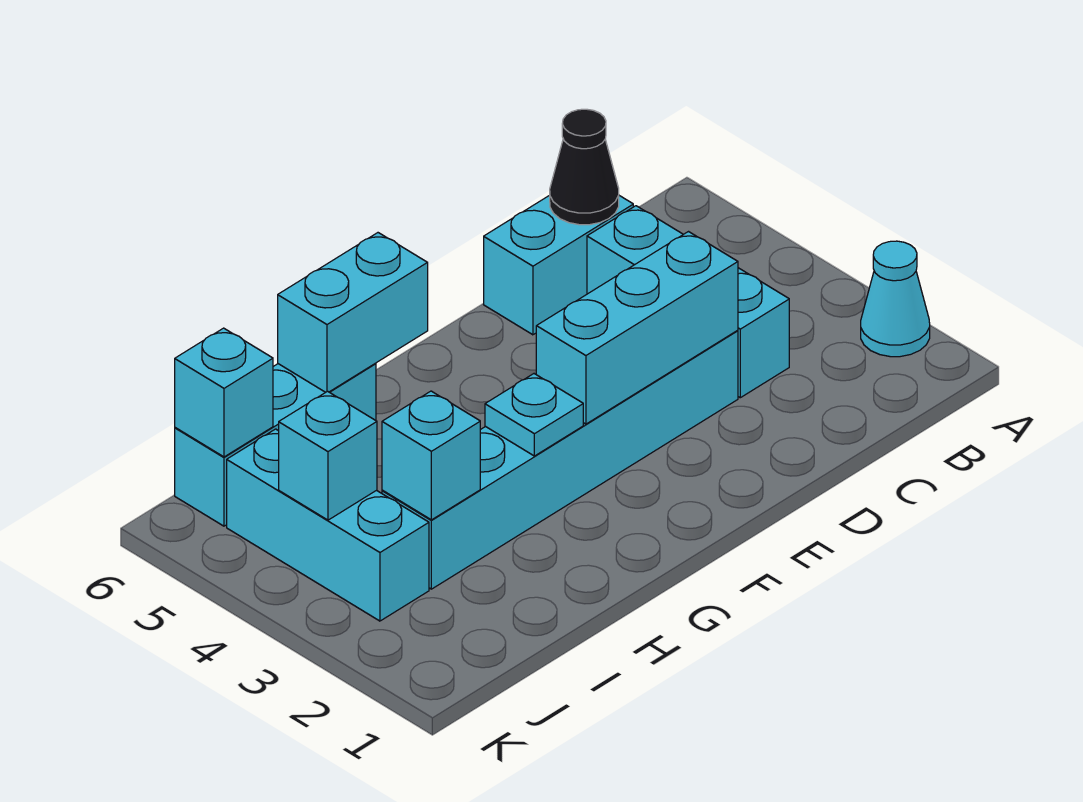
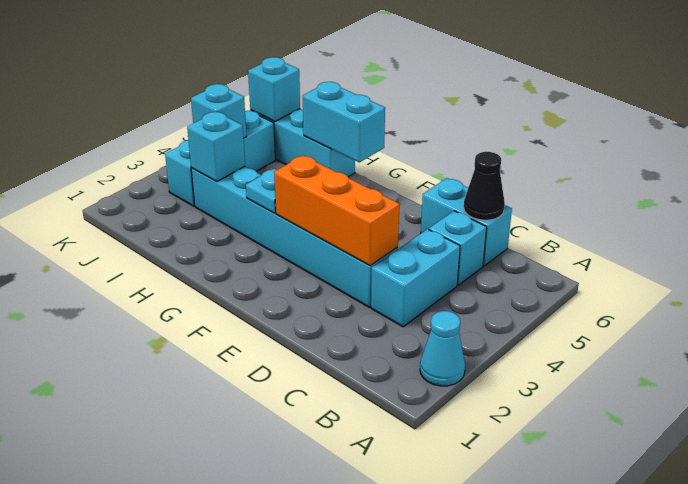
cyan 1x3 brick [536,232,738,424] -> orange 1x3 brick [274,156,399,266]

